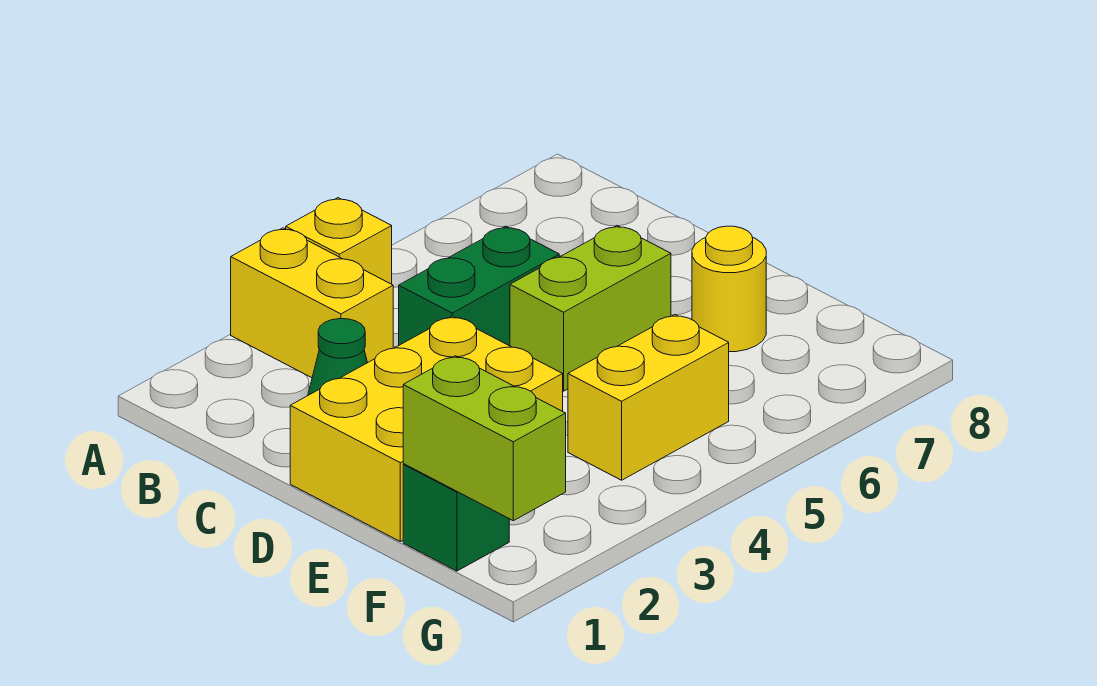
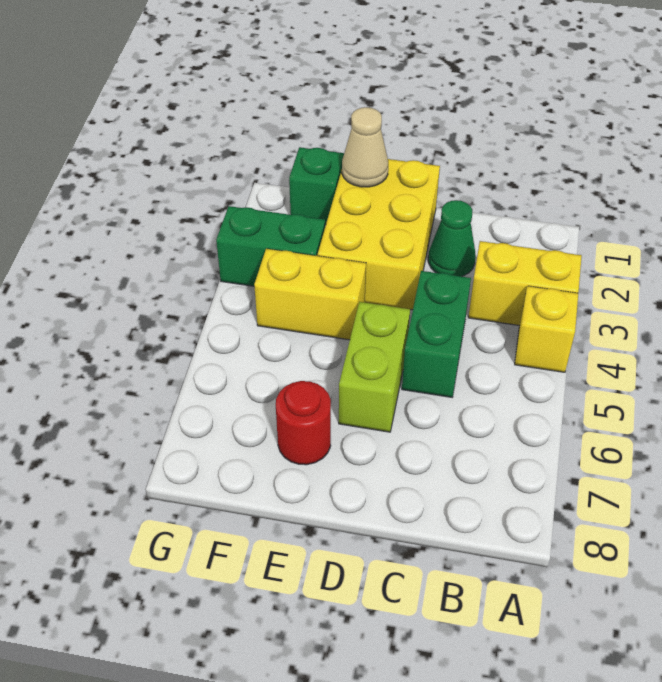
none -> tan 1x1 cone [342,107,388,187]
yellow 1x1 round brick [692,226,766,352] -> red 1x1 round brick [276,381,331,465]
lime 1x2 brick [403,356,566,521] -> none
none -> green 1x2 brick [216,206,325,286]
yellow 1x2 brick [568,315,729,480] -> yellow 1x2 brick turned to [254,249,366,340]

